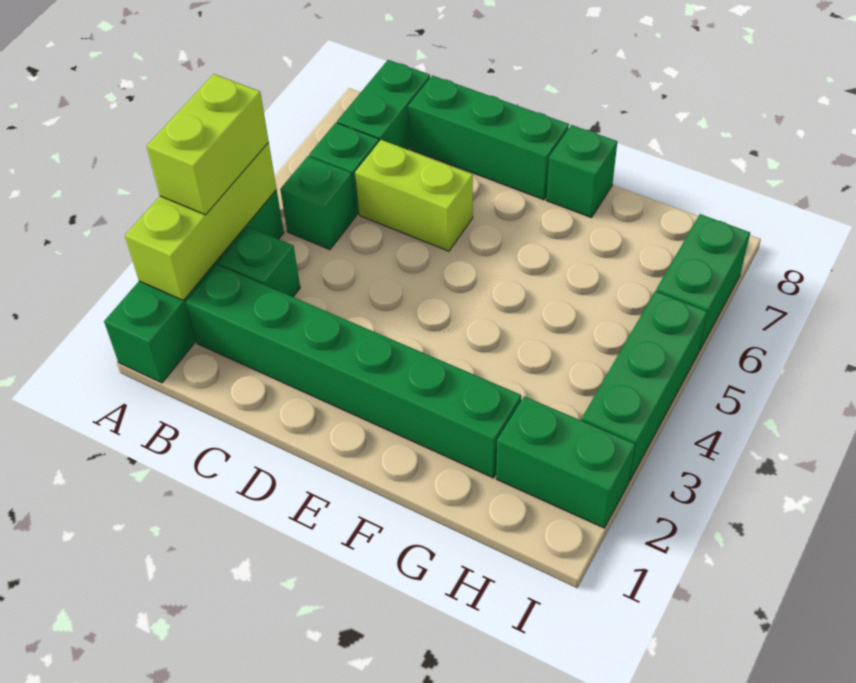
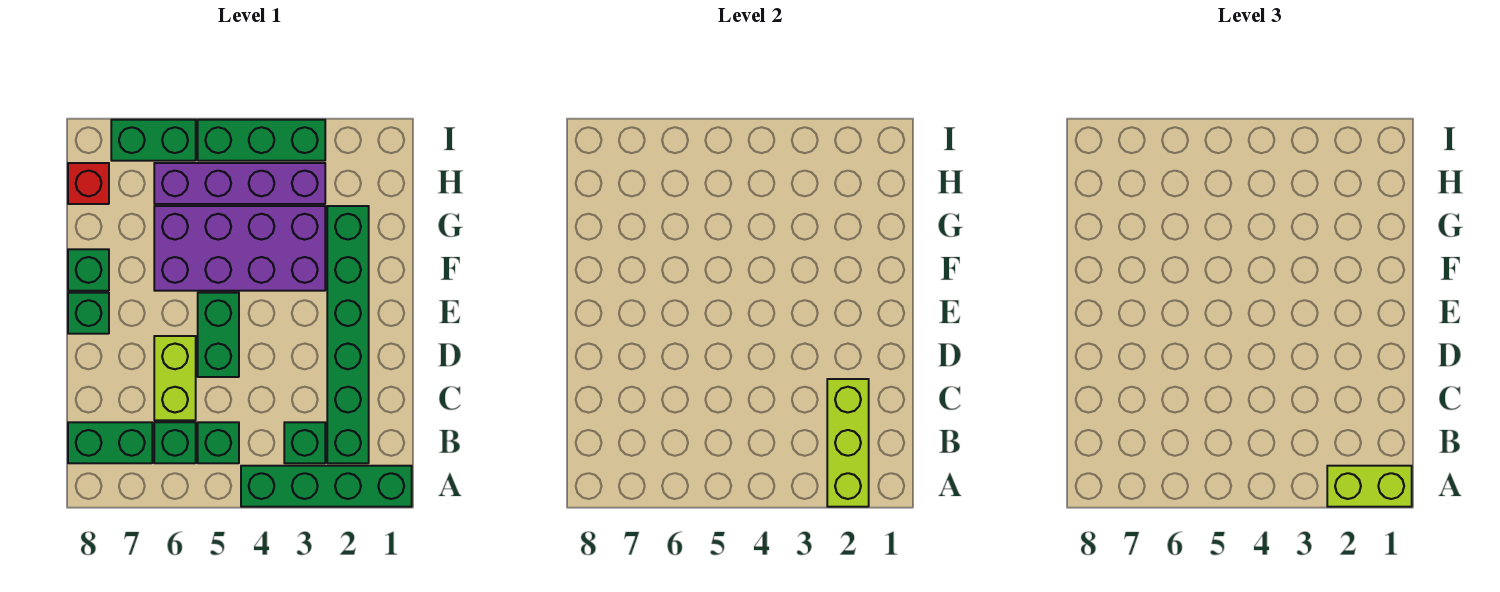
lime 1x3 brick [125,142,276,300] -> lime 1x3 brick turned to [827,379,869,507]
lime 1x2 brick [146,74,269,215] -> lime 1x2 brick moved to [1327,466,1412,507]
green 1x3 brick [408,75,569,200] -> green 1x1 brick [68,293,109,334]
none -> purple 2x4 brick [154,206,325,291]
green 1x2 brick [496,396,635,528] -> green 1x2 brick moved to [198,293,239,377]
none -> purple 1x4 brick [154,163,325,204]
none -> red 1x1 brick [68,163,109,204]

